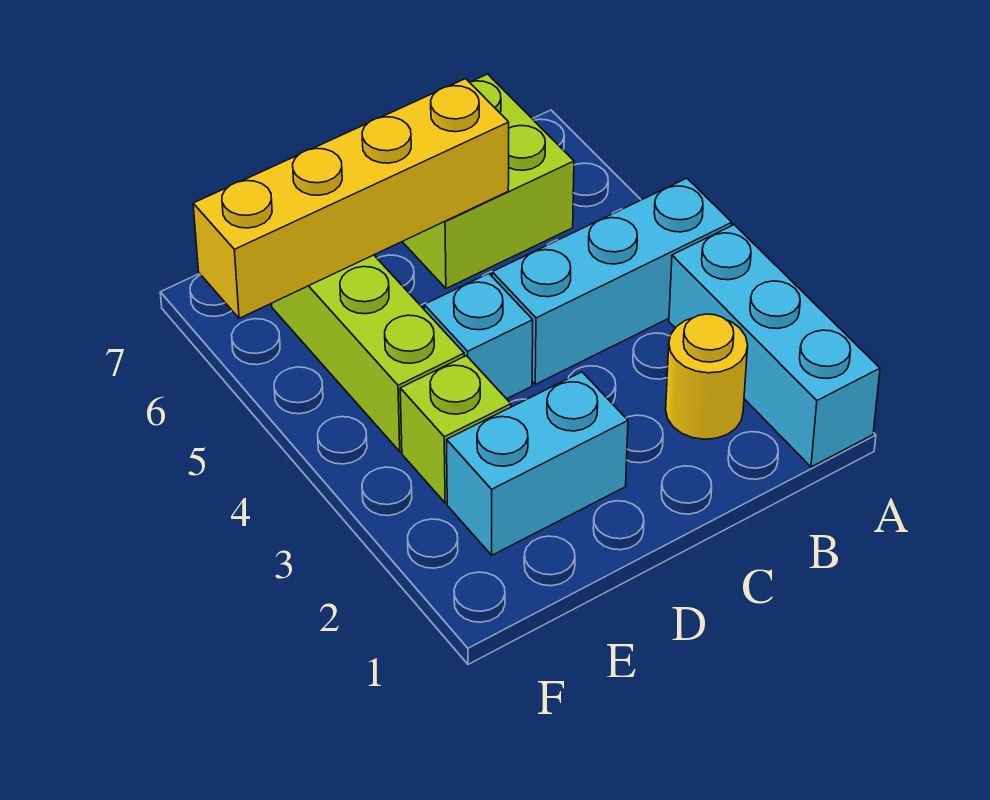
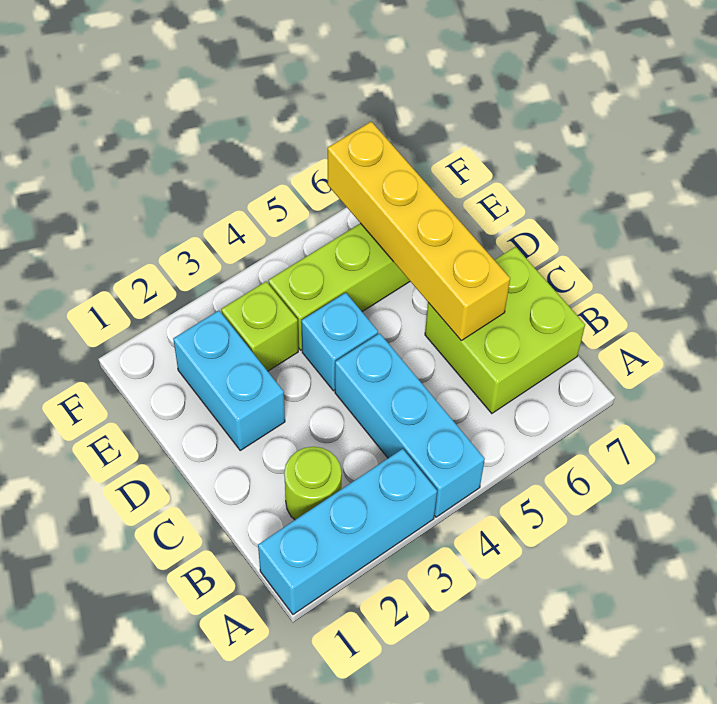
yellow 1x1 round brick [666,314,748,439] -> lime 1x1 round brick [284,447,342,520]

